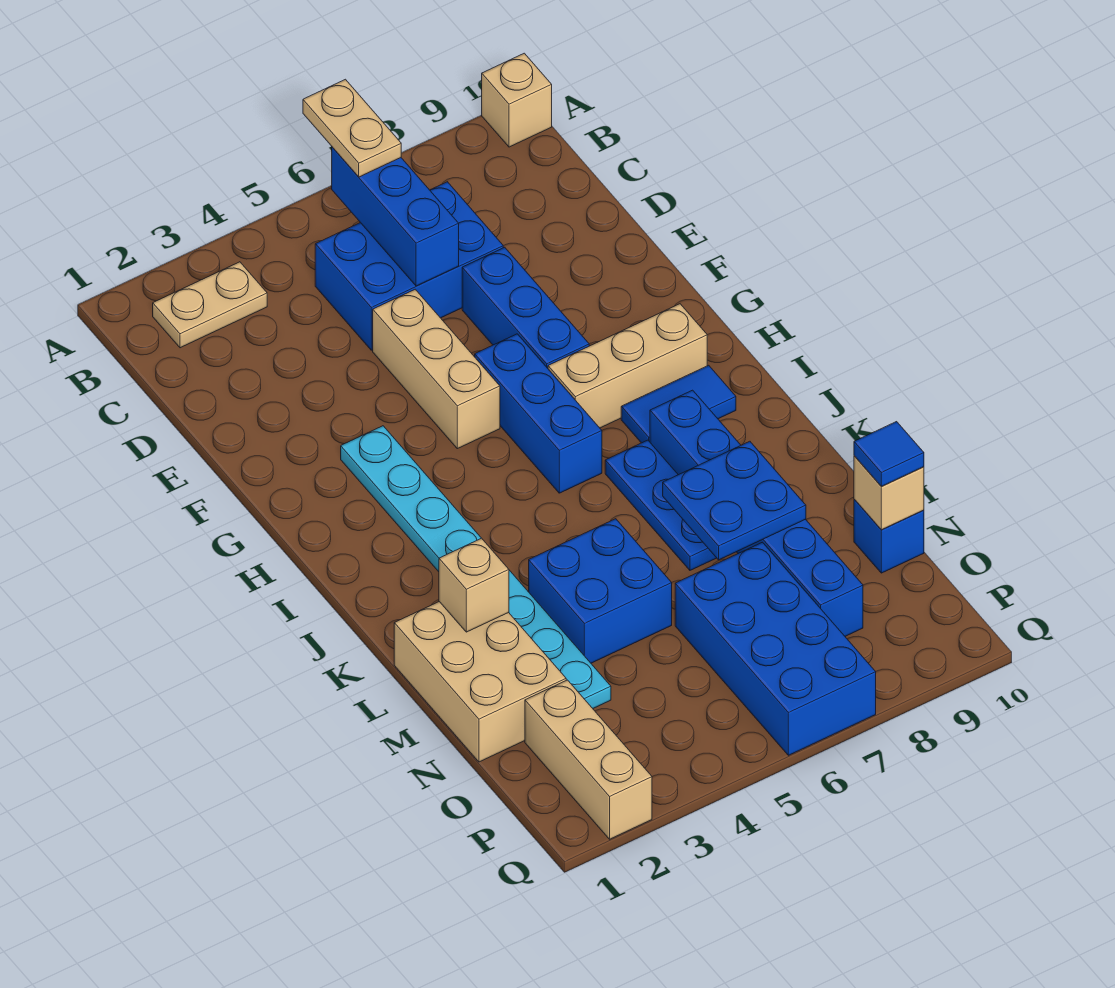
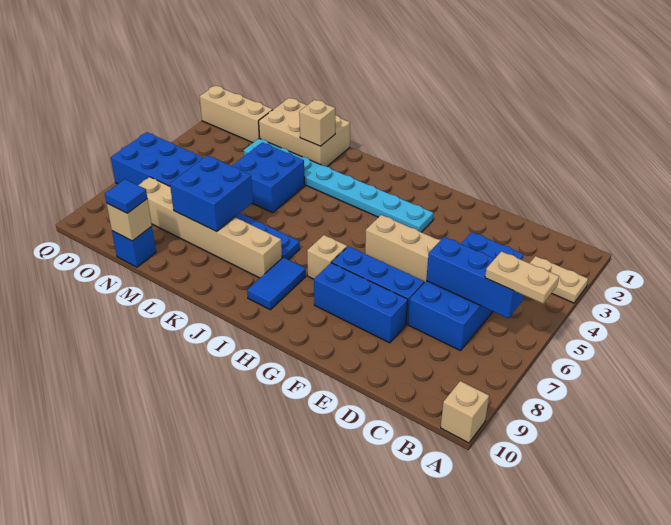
tan 1x2 plate [153,262,267,348] -> tan 1x2 plate turned to [530,256,588,303]
blue 2x3 brick [315,182,503,350] -> blue 2x4 brick [408,232,523,351]
blue 1x3 brick [475,334,602,493] -> blue 1x3 brick moved to [314,263,408,343]
tan 1x3 brick [548,304,707,428] -> tan 1x1 brick [307,235,347,279]
blue 1x6 brick [650,390,863,636] -> tan 1x6 brick [138,177,282,278]
blue 2x2 plate [663,441,806,560] -> blue 2x2 brick [170,155,253,232]

